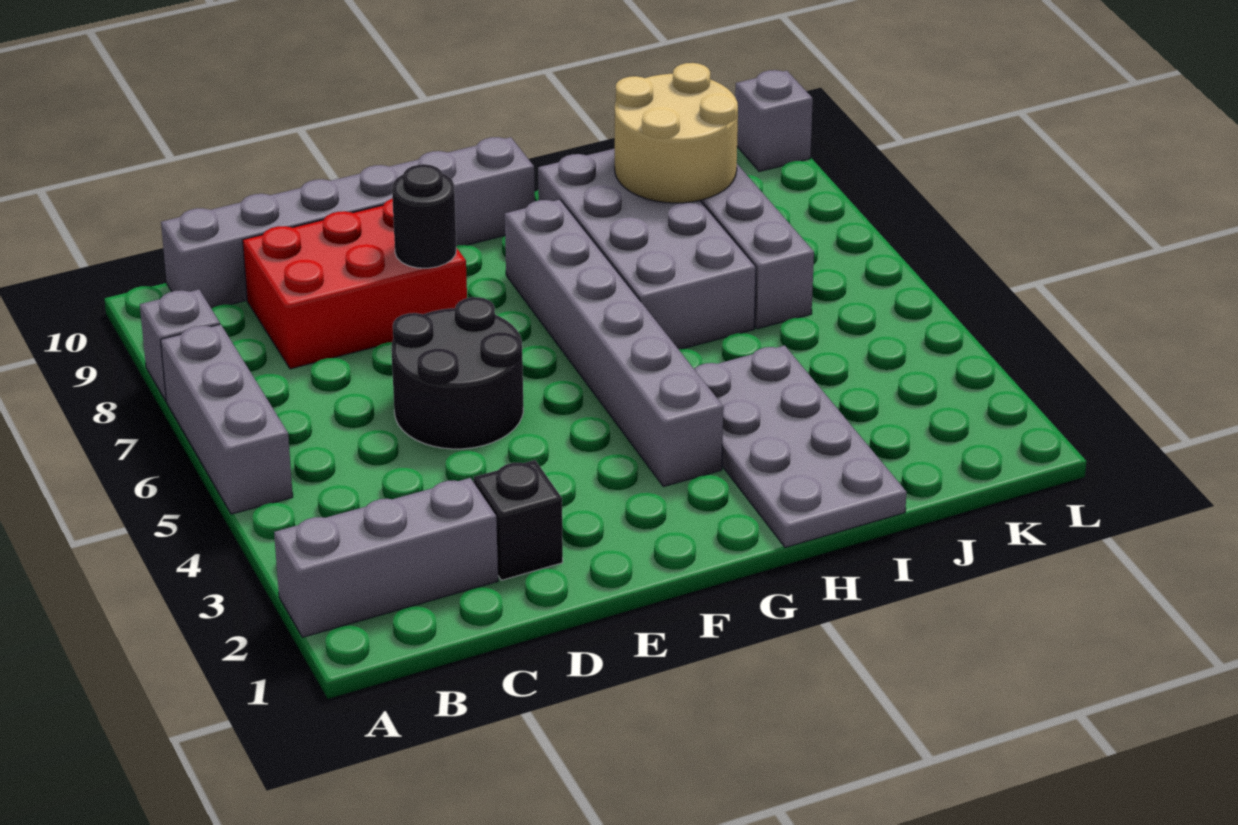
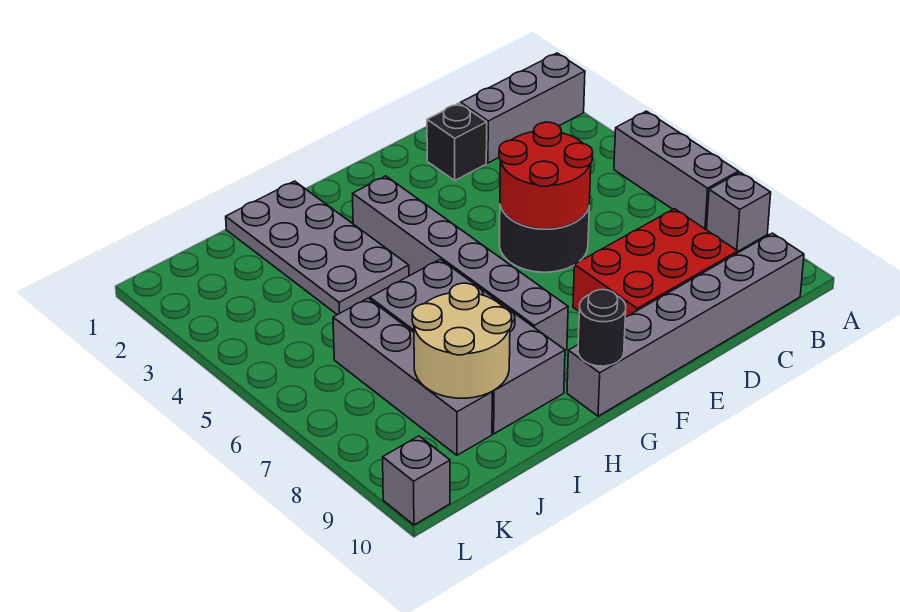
none -> red 2x2 round brick [499,122,593,229]
black 1x1 round brick [392,164,456,268] -> black 1x1 round brick moved to [578,290,626,366]

